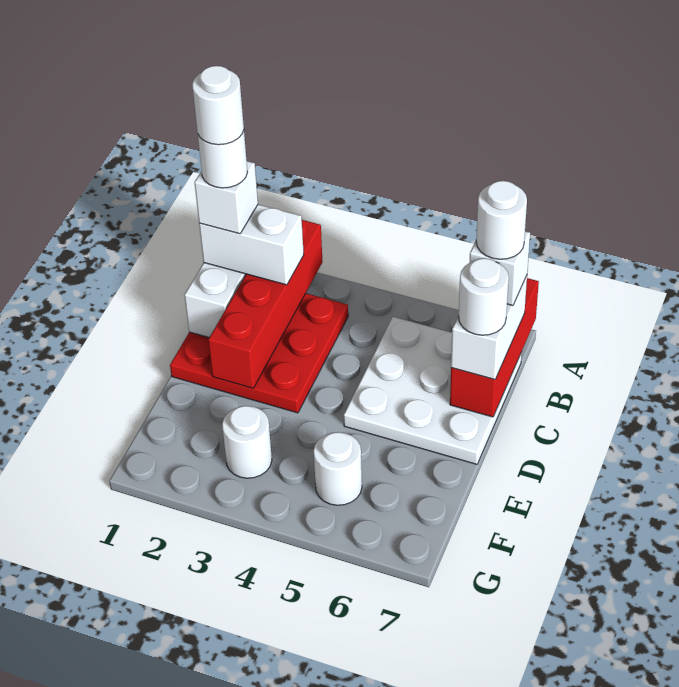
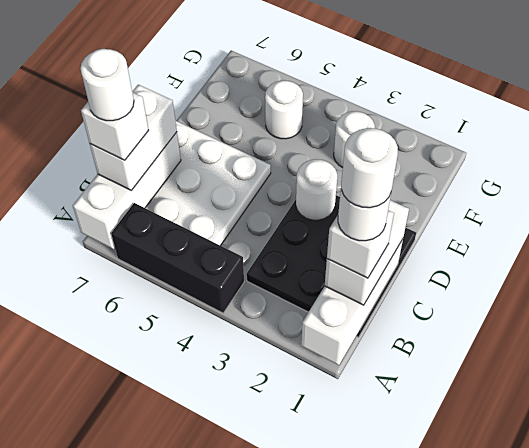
red 1x4 brick [208,220,322,388] -> none
none -> black 1x3 brick [111,203,244,313]
red 1x3 brick [450,278,539,417] -> white 1x3 brick [73,132,181,249]
red 3x3 plate [170,293,348,413] -> black 3x3 plate [247,195,416,337]
white 1x2 brick [199,205,304,285] -> white 1x2 brick turned to [325,200,409,305]
white 1x1 round brick [459,258,509,335] -> white 1x1 round brick moved to [296,159,337,220]

